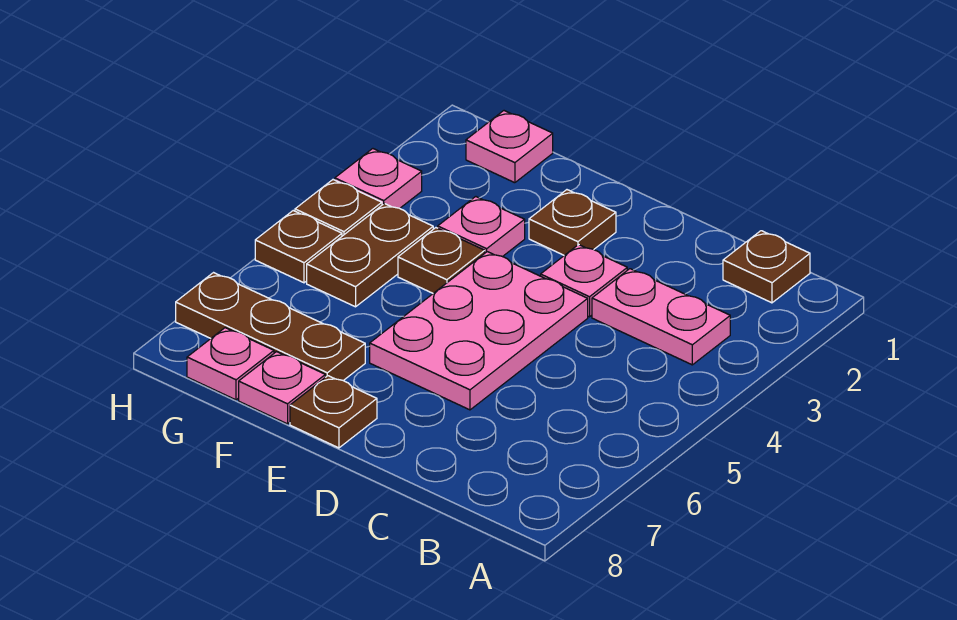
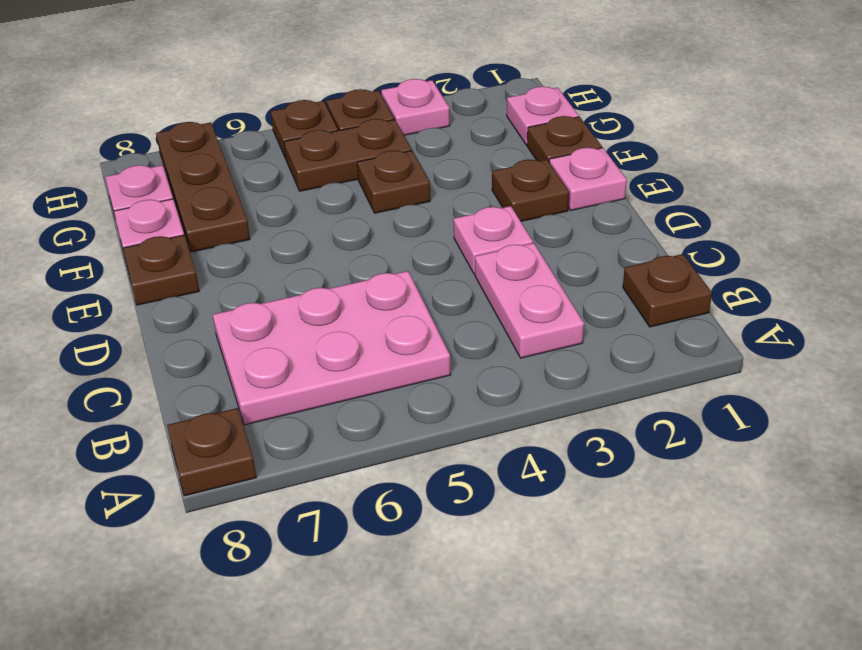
none -> brown 1x1 plate [167,408,256,496]
pink 2x3 plate [370,252,588,410] -> pink 2x3 plate moved to [213,271,451,425]
none -> brown 1x1 plate [527,116,602,162]
pink 1x1 plate [438,197,525,257] -> pink 1x1 plate moved to [549,148,627,210]

